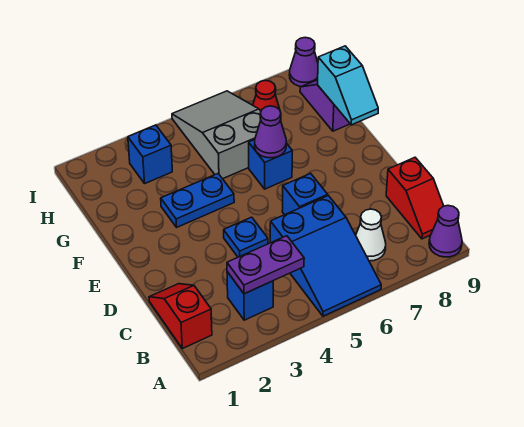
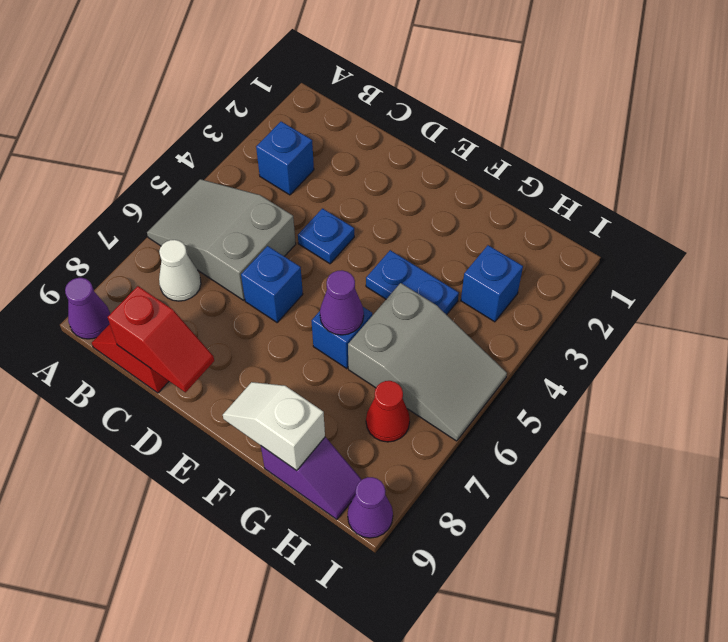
blue 2x3 slope [270,196,381,316] -> grey 2x3 slope [147,179,296,300]
red 1x2 slope [149,284,212,349] -> red 1x2 slope moved to [108,286,214,392]
purple 1x2 plate [227,236,304,294] -> none
blue 1x2 plate [161,174,234,227] -> blue 1x2 plate turned to [366,250,459,315]
cyan 1x2 slope [317,46,378,125] -> white 1x2 slope [223,382,325,470]

